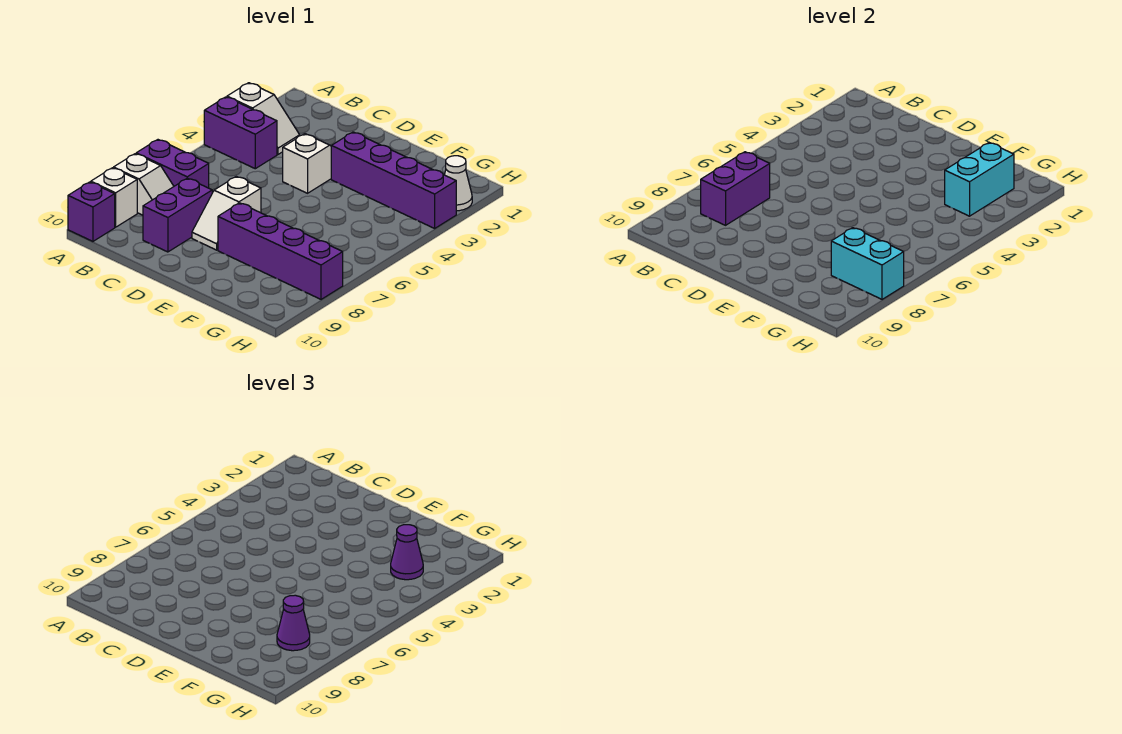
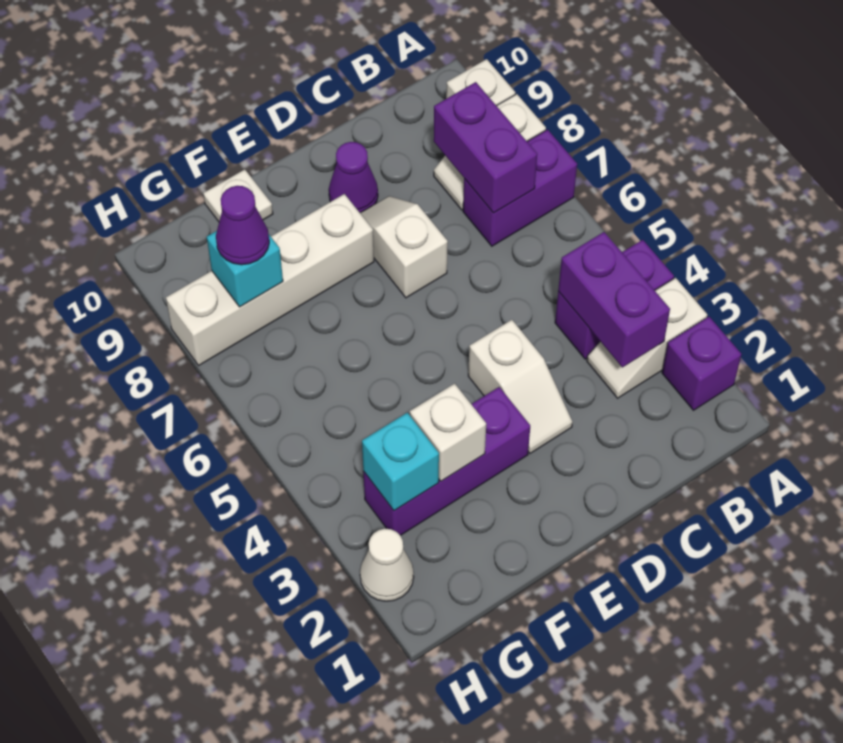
purple 1x1 brick [68,182,115,241] -> purple 1x1 brick moved to [662,317,741,410]
purple 1x2 brick [143,178,212,252] -> purple 1x2 brick moved to [558,232,670,367]
purple 1x4 brick [331,132,456,228] -> purple 1x3 brick [363,387,530,535]
purple 1x4 brick [218,203,343,299] -> white 1x4 brick [166,194,374,365]
none -> white 1x1 brick [410,383,486,481]
none -> white 1x1 plate [203,169,273,222]
cyan 1x2 brick [945,143,1014,216] -> cyan 1x1 brick [362,413,439,511]
purple 1x1 cone [391,525,423,580] -> purple 1x1 cone moved to [329,142,378,213]
cyan 1x2 brick [831,228,904,299] -> cyan 1x1 brick [207,231,283,307]

